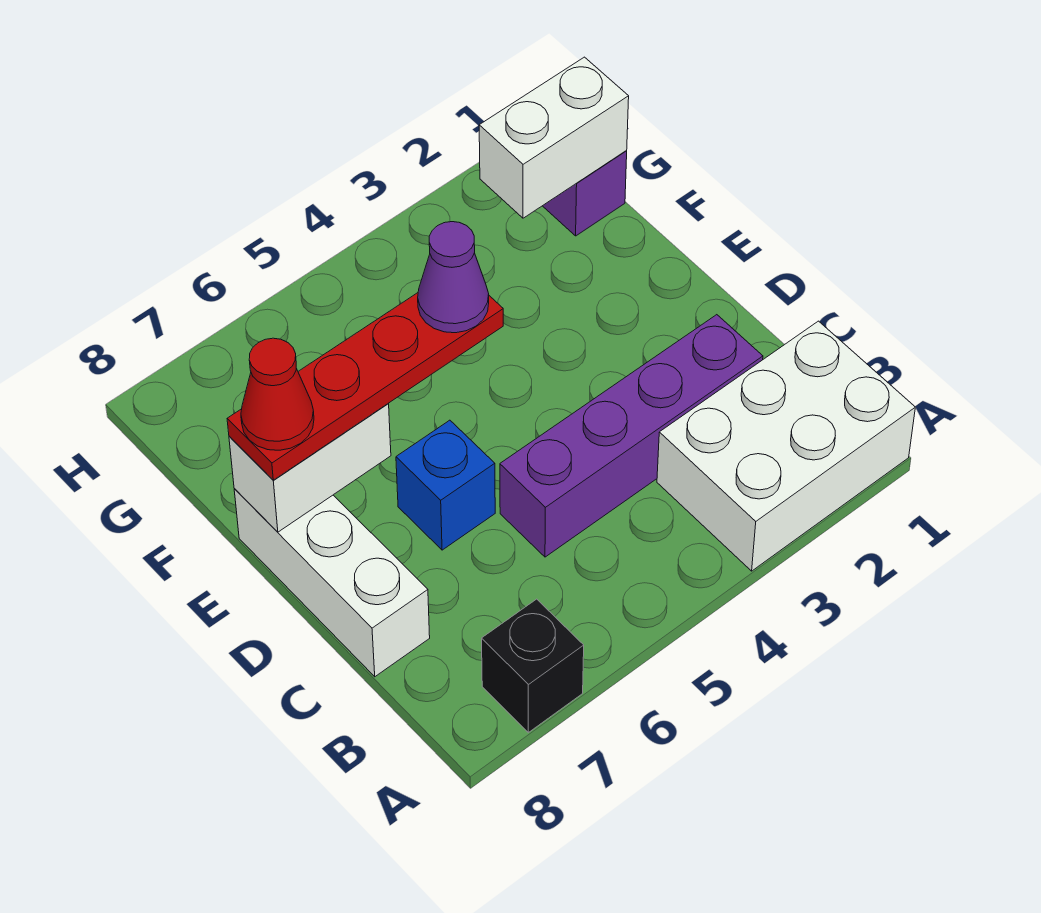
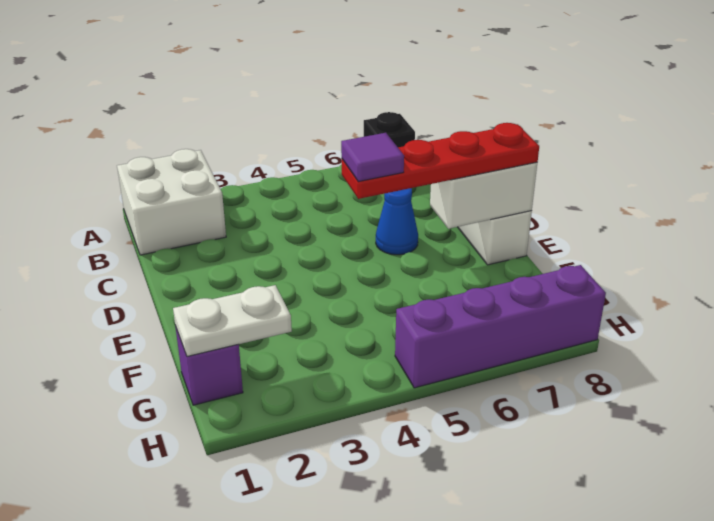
white 2x3 brick [657,321,915,571] -> white 2x2 brick [117,149,226,255]
purple 1x4 brick [500,315,763,557] -> purple 1x4 brick moved to [395,265,606,388]
blue 1x1 brick [396,420,495,550] -> blue 1x1 cone [376,188,418,255]
purple 1x1 cone [418,222,489,333] -> purple 1x1 tile [341,133,404,182]
red 1x1 cone [241,338,314,450] -> none
white 1x2 brick [479,57,629,218] -> white 1x2 plate [173,285,292,356]

